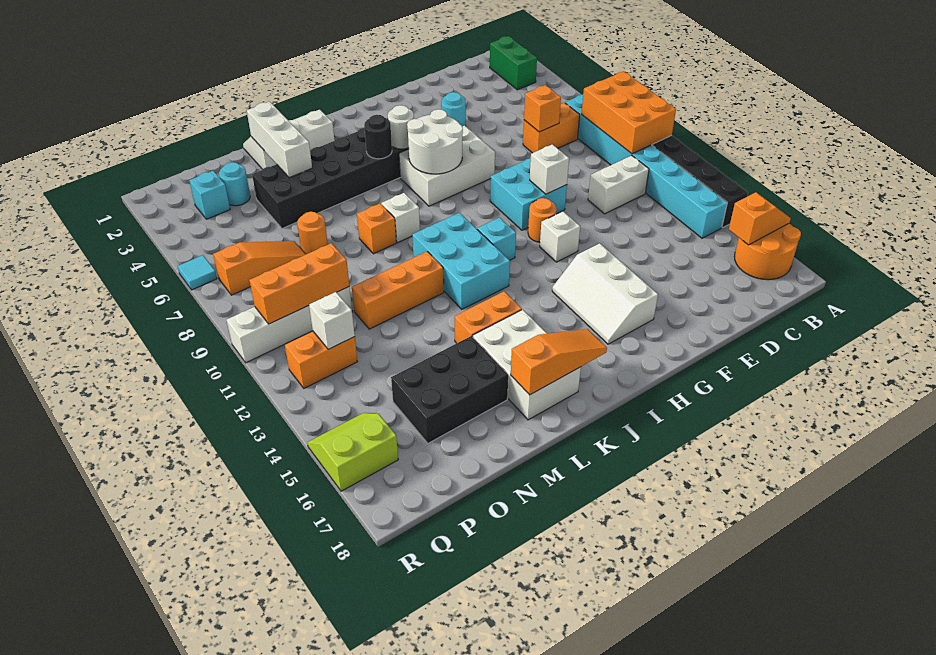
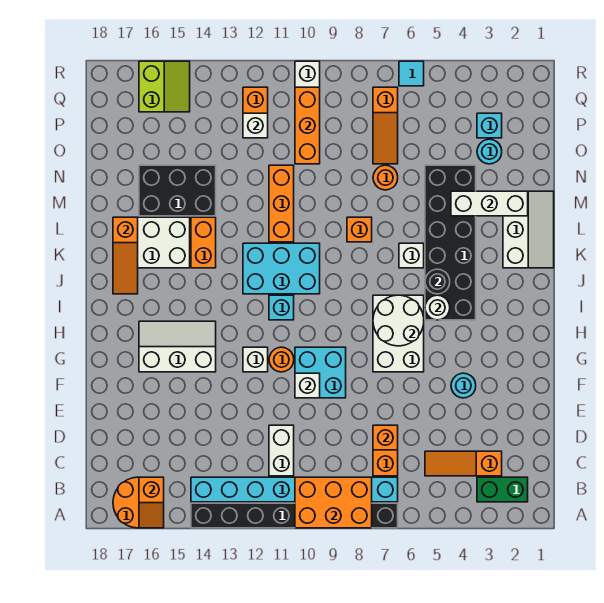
none -> orange 1x3 slope [425,451,502,476]
white 1x1 brick [381,193,420,243] -> white 1x1 brick moved to [399,243,424,268]
black 2x3 brick [391,336,508,443] -> black 2x3 brick turned to [139,165,216,216]

